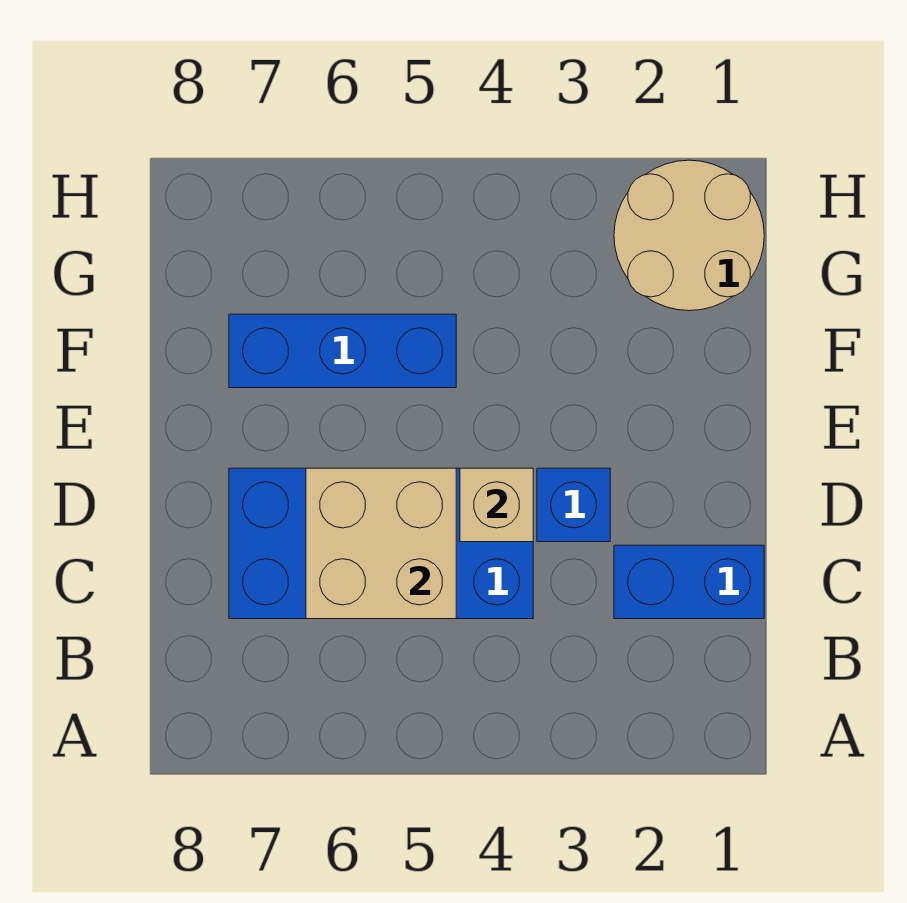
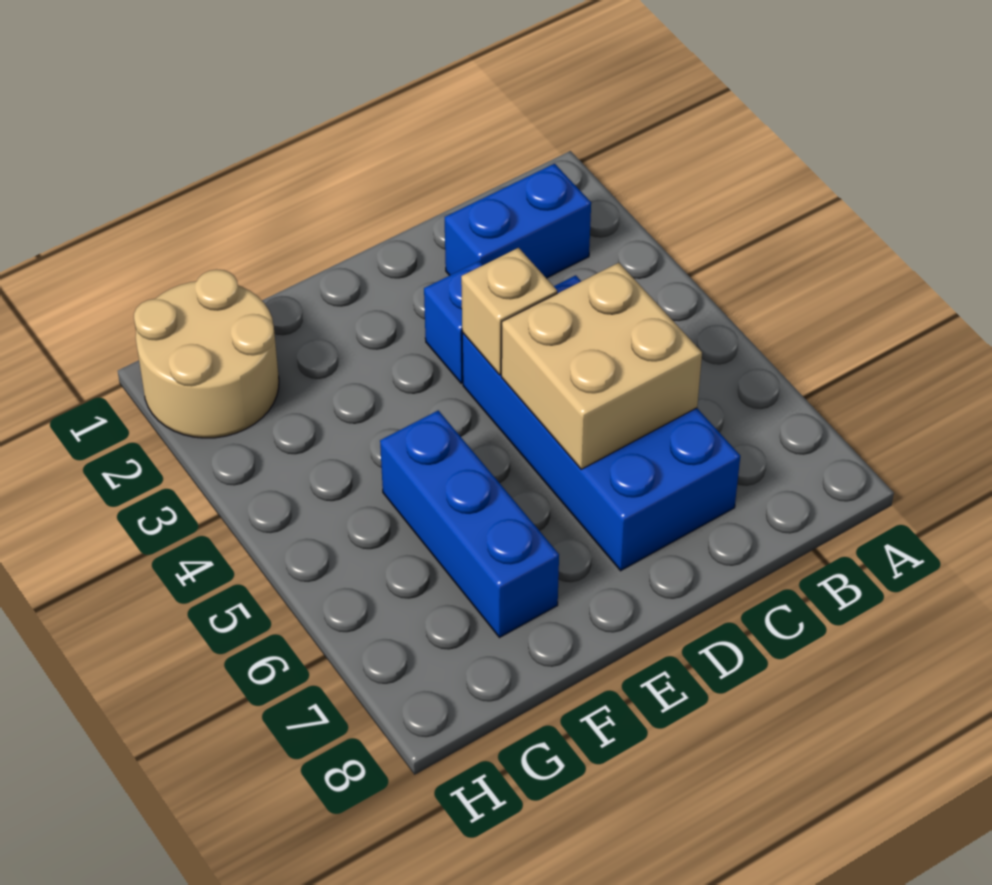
blue 1x2 brick [614,545,764,619] -> blue 1x2 brick turned to [445,164,591,278]

